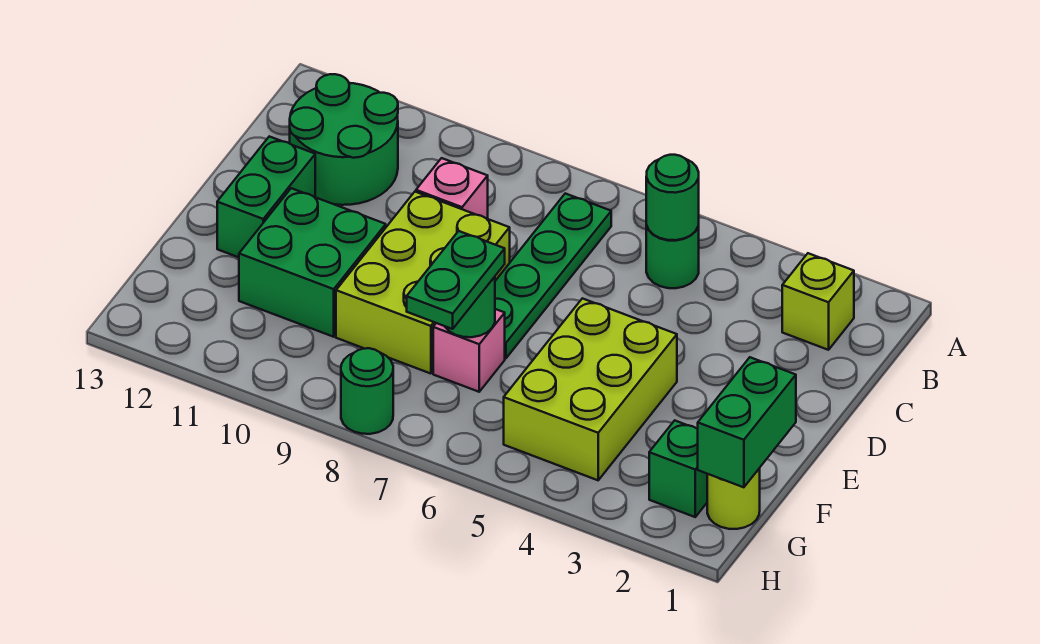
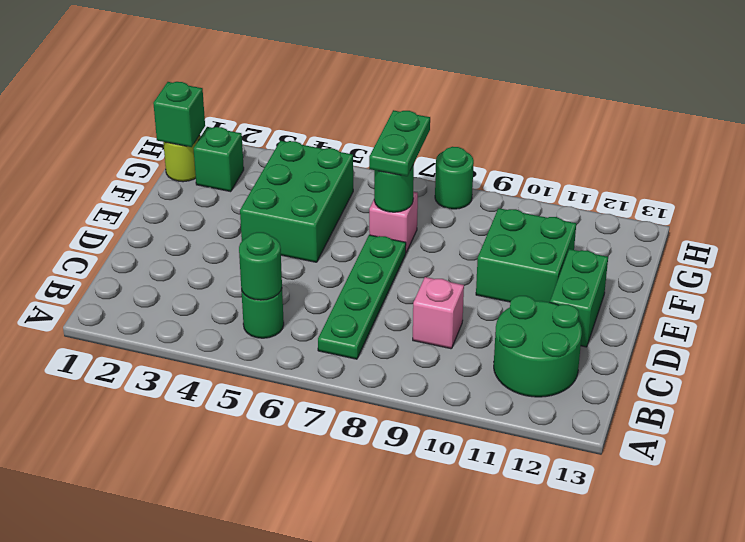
lime 1x1 brick [782,253,854,350] -> none
lime 2x3 brick [336,192,510,374] -> none
lime 2x3 brick [504,298,677,480] -> green 2x3 brick [240,141,353,262]
green 1x2 brick [698,357,796,487] -> green 1x1 brick [153,82,205,147]

